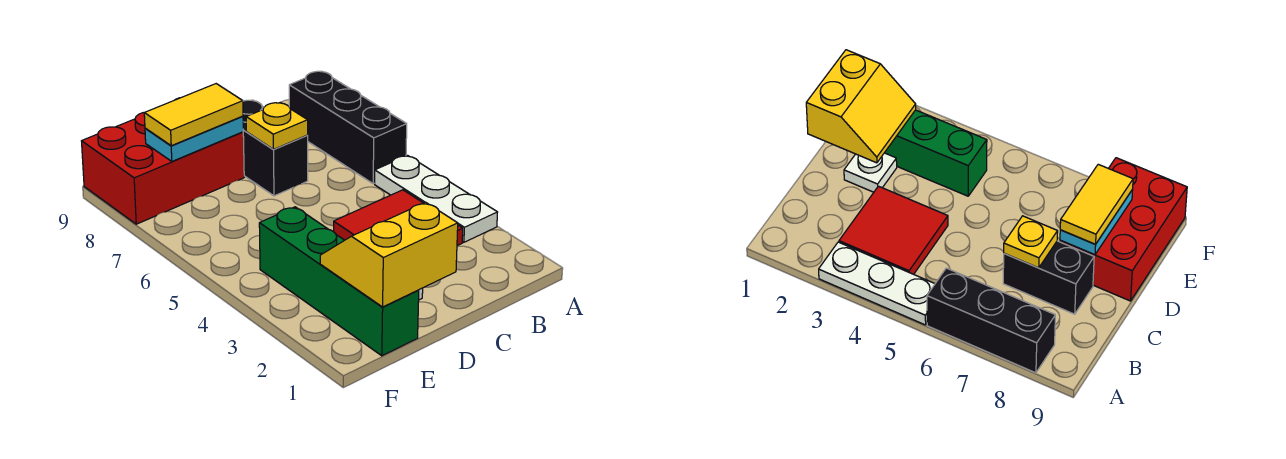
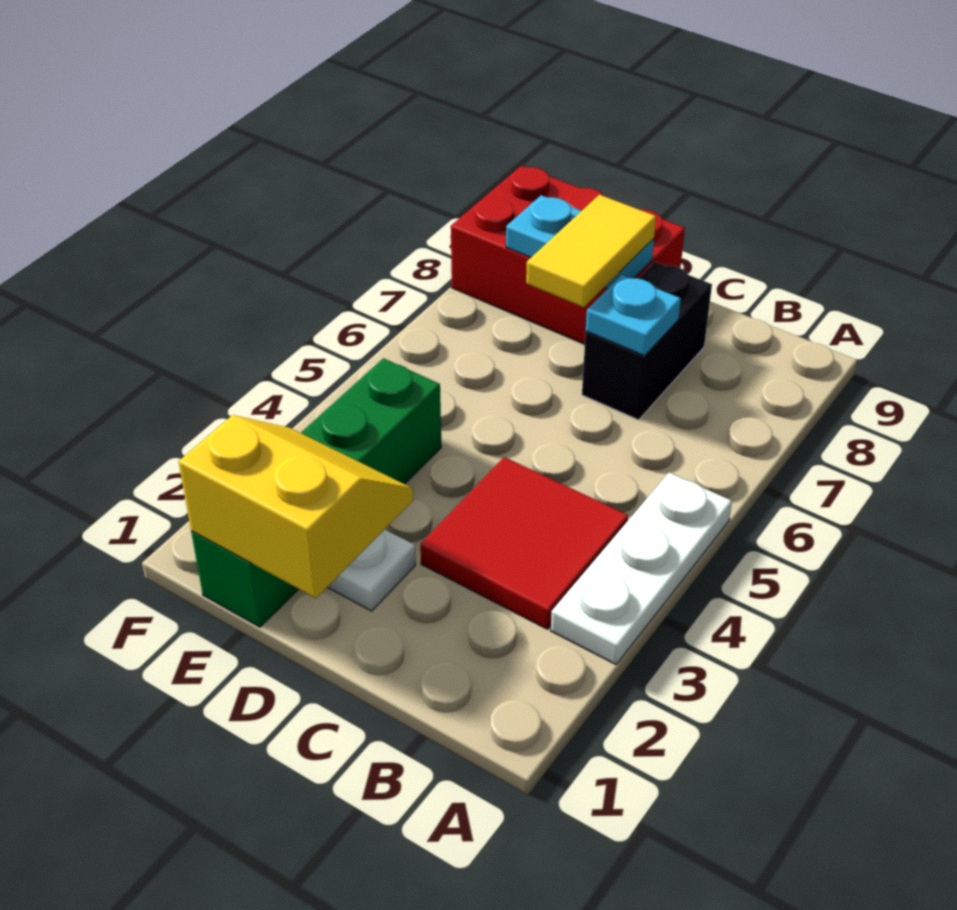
black 1x3 brick [289,71,407,184] -> none
yellow 1x1 plate [246,102,308,149] -> cyan 1x1 plate [586,275,681,356]
yellow 1x2 tile [144,84,243,146] -> yellow 1x2 tile turned to [526,195,656,307]

